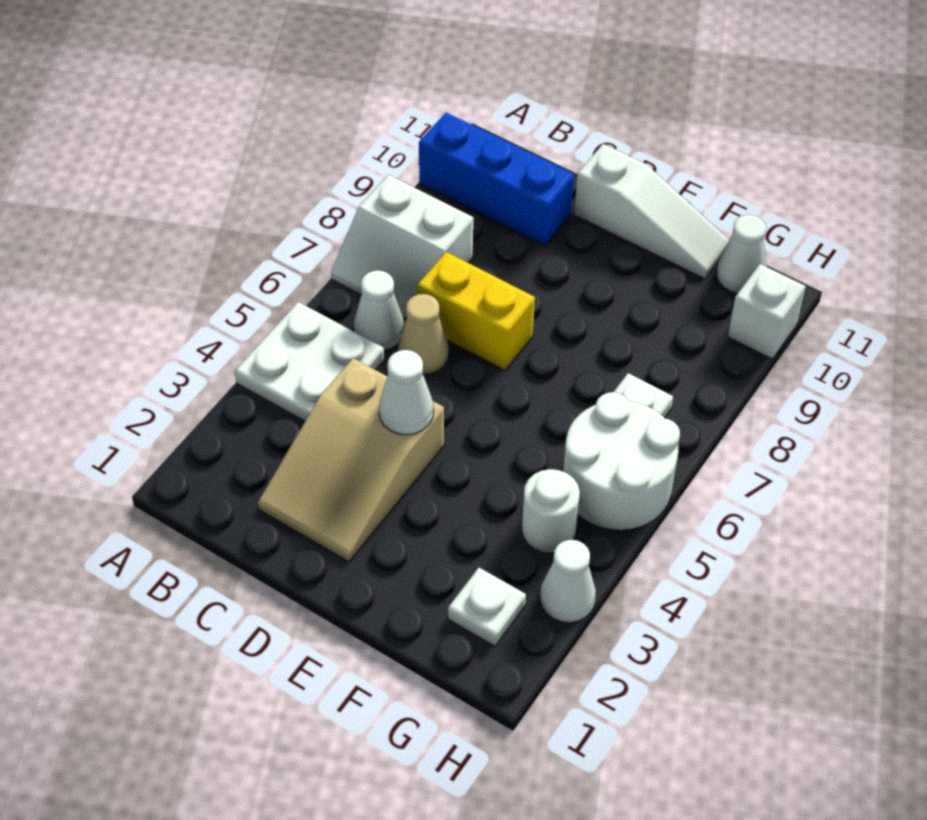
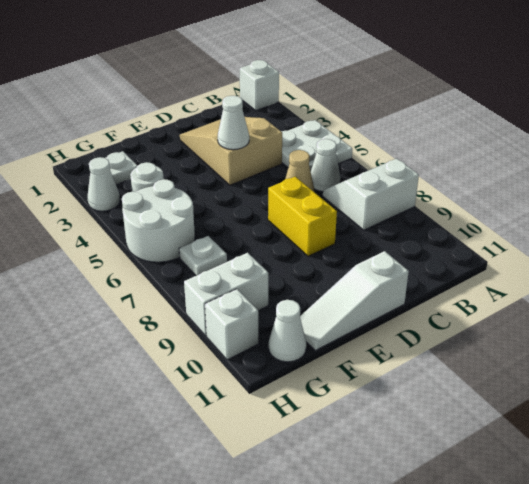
none -> white 1x1 brick [240,60,279,111]
blue 1x3 brick [419,113,574,246] -> none
yellow 1x2 brick [417,252,535,370] -> yellow 1x2 brick turned to [268,177,337,256]
none -> white 1x2 brick [184,253,268,336]

